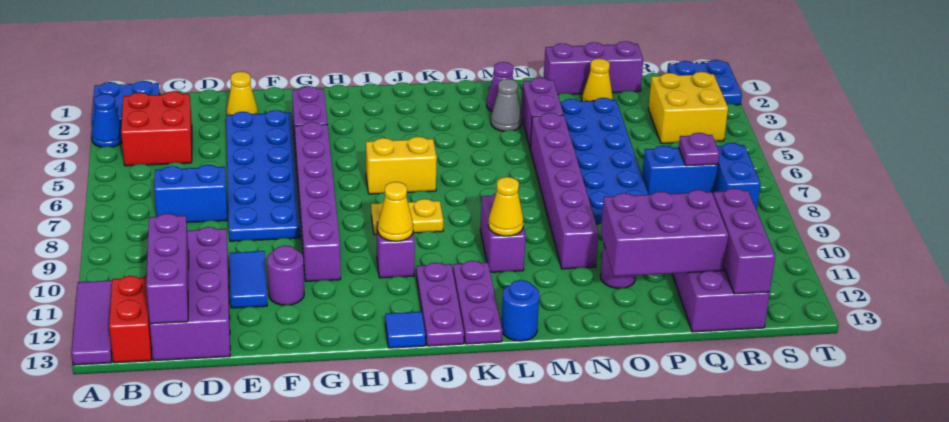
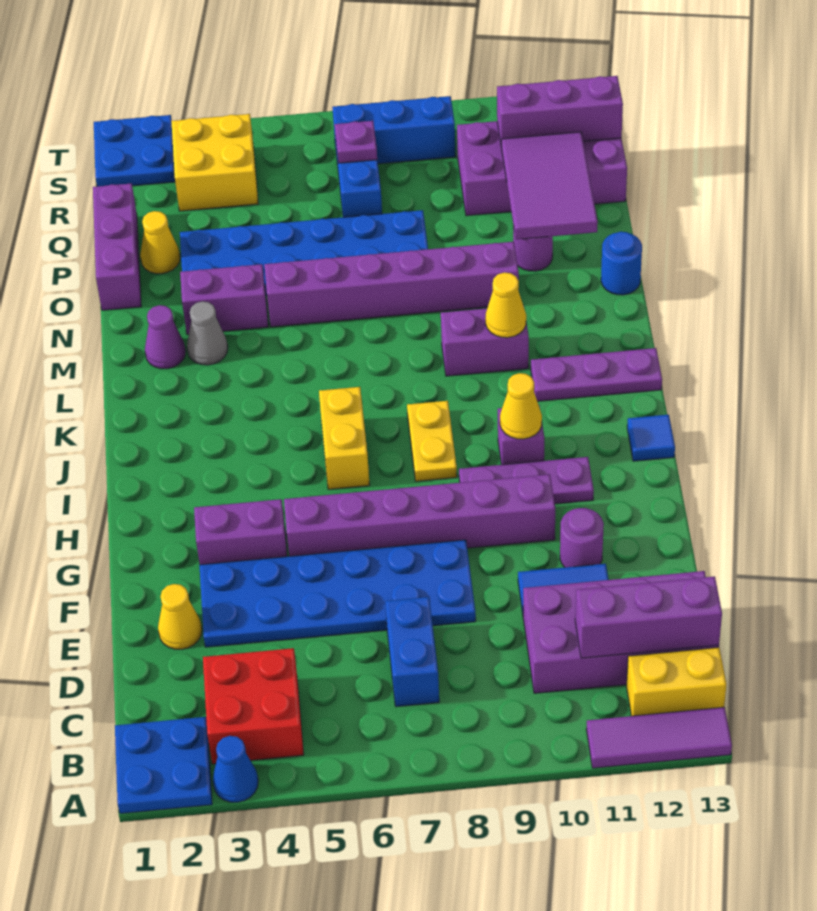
red 1x2 brick [109,276,152,363] -> yellow 1x2 brick [626,647,726,716]
purple 1x3 plate [416,263,464,346] -> purple 1x3 plate moved to [459,457,594,504]
blue 1x1 round brick [501,280,539,341] -> blue 1x1 round brick moved to [601,232,642,295]
purple 2x3 brick [601,190,728,276] -> purple 2x3 tile [502,132,598,240]
blue 1x2 brick [715,143,761,210] -> blue 1x3 brick [332,96,456,165]

